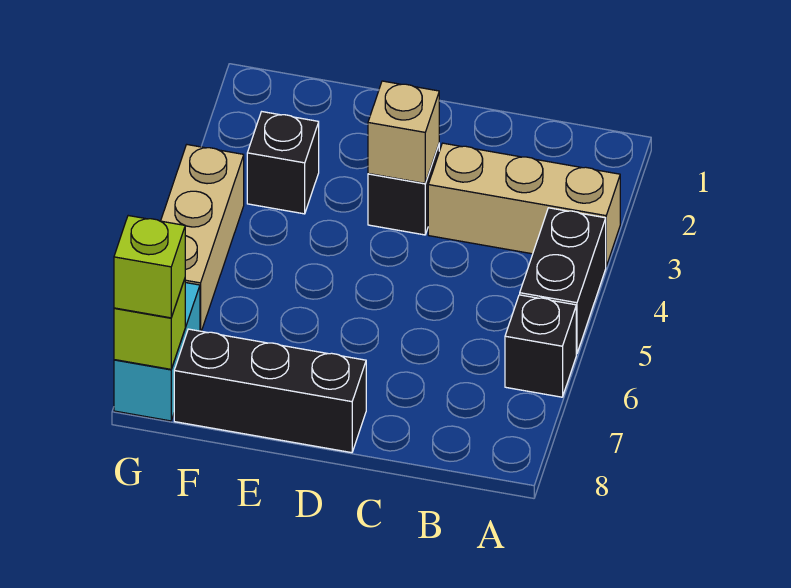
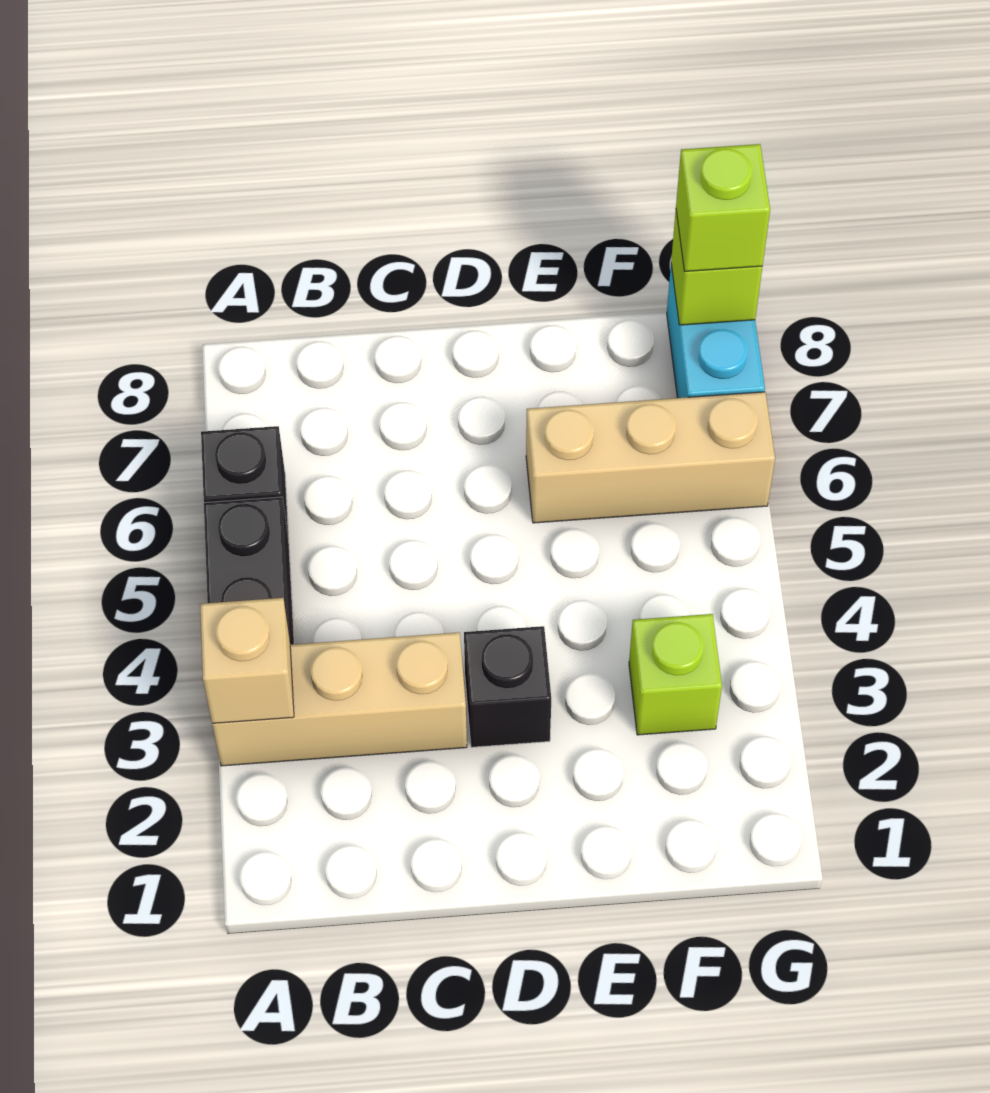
tan 1x1 brick [368,81,439,183] -> tan 1x1 brick moved to [200,598,294,723]
black 1x3 brick [174,329,366,453] -> none
black 1x1 brick [247,112,319,214] -> lime 1x1 brick [629,614,722,735]
tan 1x3 brick [161,145,244,331] -> tan 1x3 brick turned to [526,392,775,523]

